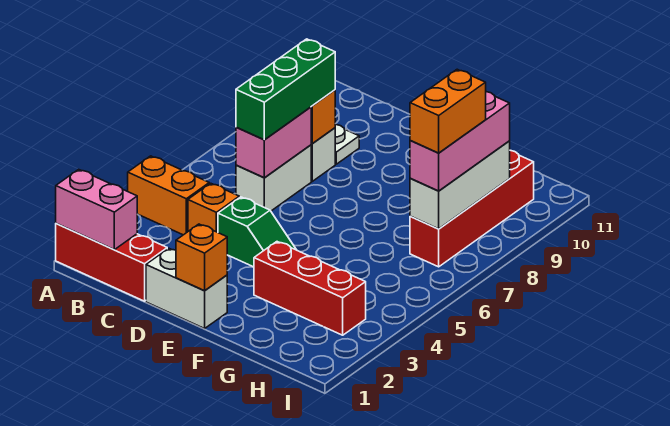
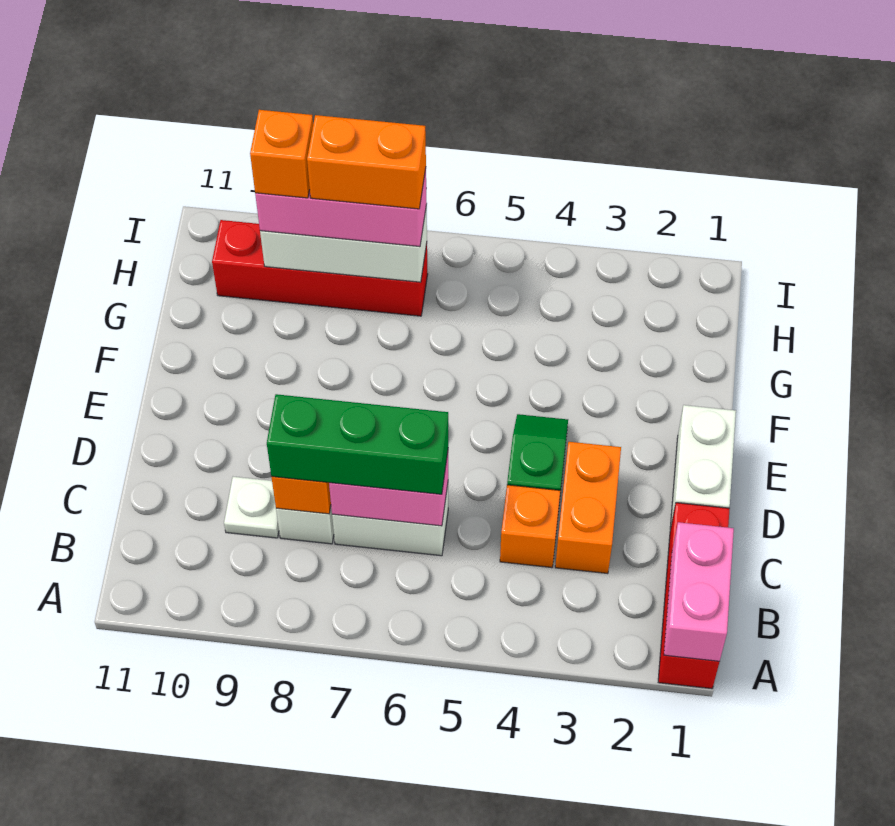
orange 1x2 brick [128,156,209,235] -> orange 1x2 brick moved to [555,442,621,574]
orange 1x1 brick [176,224,227,291] -> orange 1x1 brick moved to [250,110,313,198]
red 1x3 brick [254,242,366,335] -> none

